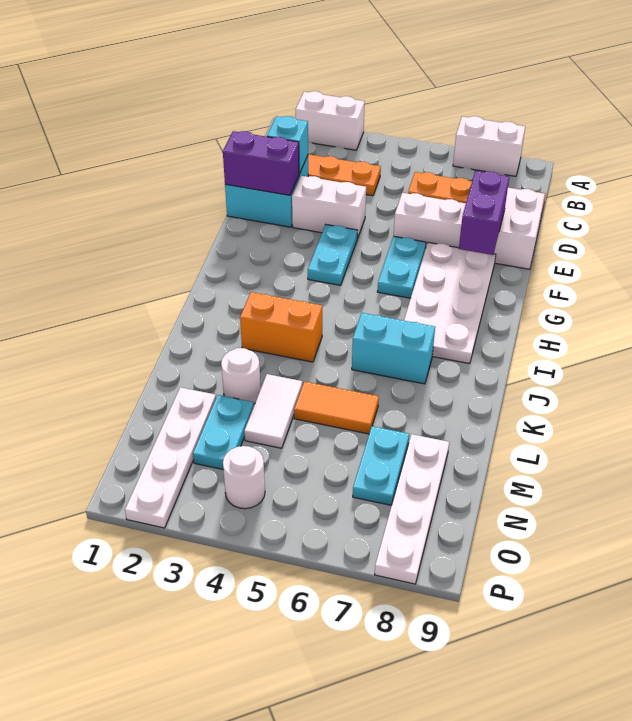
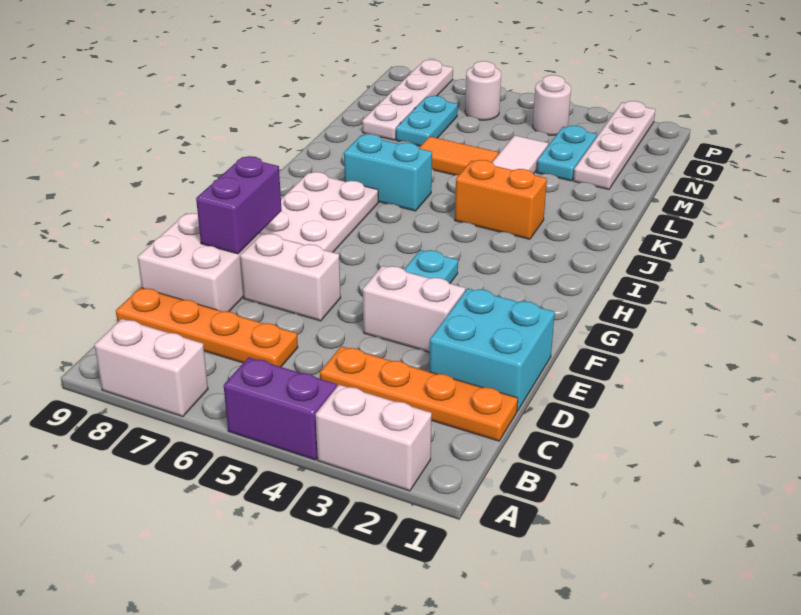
cyan 1x1 brick [267,116,308,174] -> none
purple 1x2 brick [223,131,299,195] -> purple 1x2 brick moved to [224,357,337,460]
cyan 1x2 plate [377,236,426,298] -> none
white 1x1 round brick [221,348,261,404] -> white 1x1 round brick moved to [465,61,501,120]

